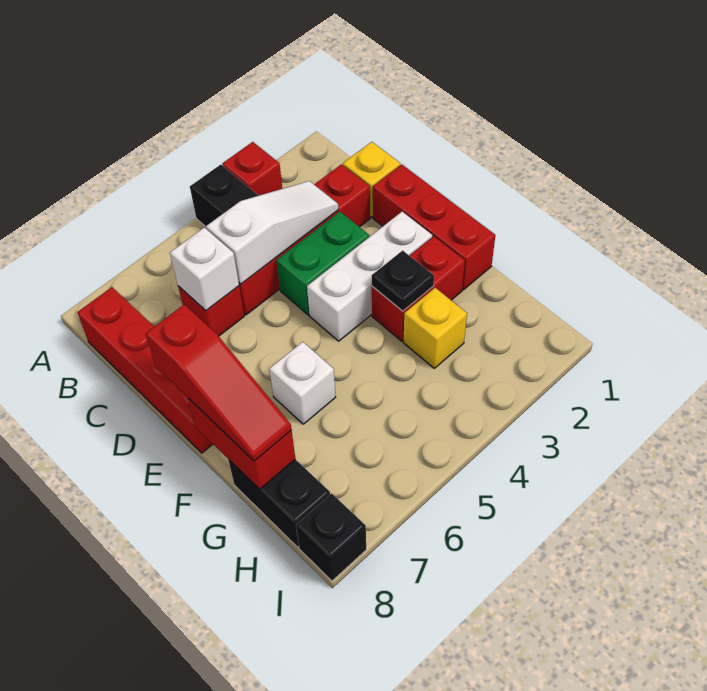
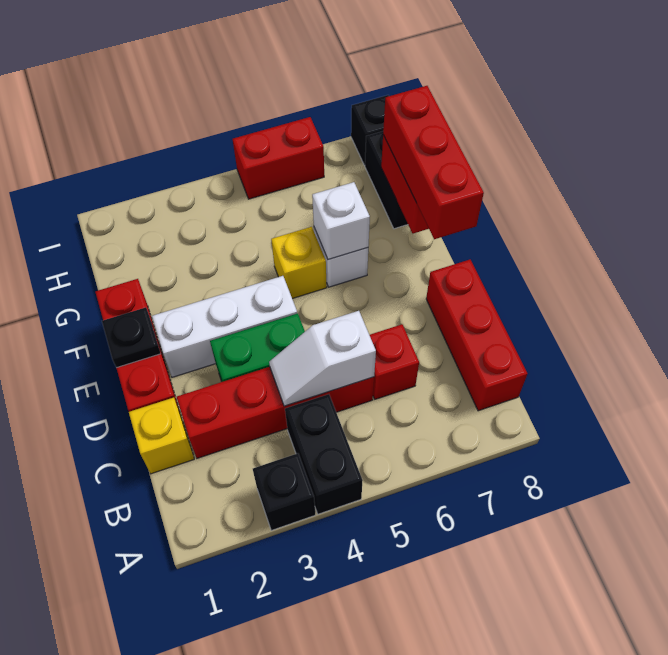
red 1x1 brick [222,142,282,195] -> black 1x1 brick [253,453,315,531]
red 1x4 brick [77,287,213,453] -> red 1x3 brick [426,260,527,411]
white 1x3 slope [206,181,338,284] -> white 1x2 slope [269,311,376,406]
white 1x1 brick [170,228,239,311] -> white 1x1 brick moved to [312,182,370,260]
red 1x3 slope [146,305,292,461] -> red 1x3 brick [383,86,484,239]
red 1x2 brick [372,236,465,341] -> red 1x2 brick moved to [233,117,324,199]
black 1x1 plate [372,250,434,311] -> black 1x1 plate moved to [102,307,161,368]
yellow 1x1 brick [404,288,467,368] -> yellow 1x1 brick moved to [271,227,327,299]

